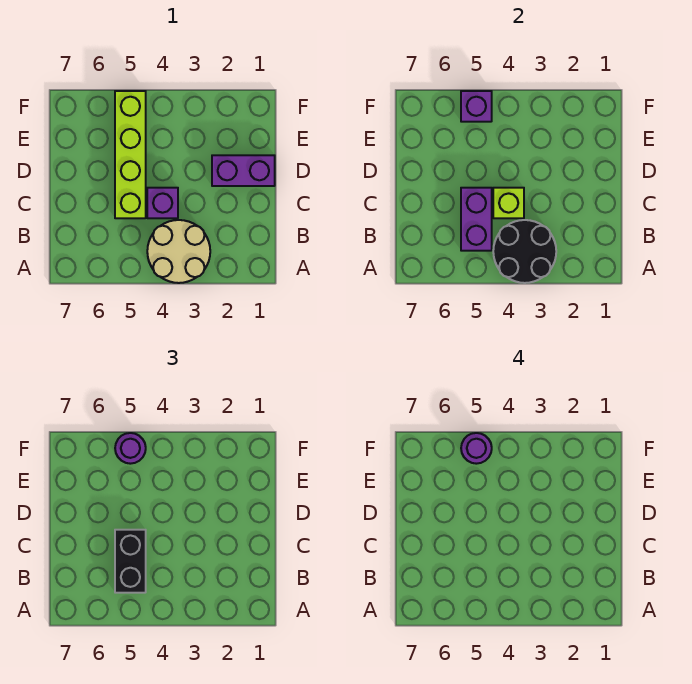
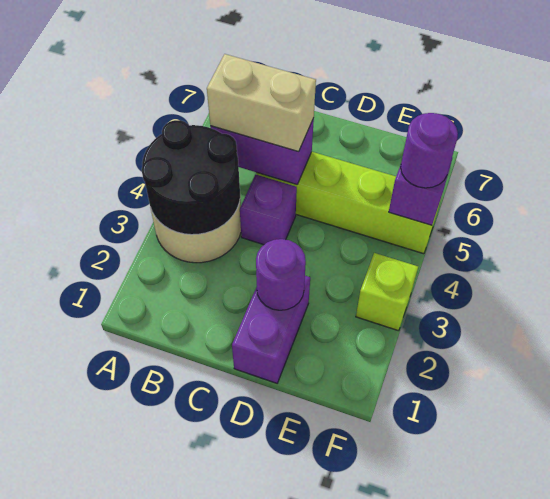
black 1x2 brick [115,530,146,593] -> tan 1x2 brick [207,54,316,151]
lime 1x1 brick [493,188,524,218] -> lime 1x1 brick moved to [356,253,418,331]
purple 1x1 round brick [461,433,492,464] -> purple 1x1 round brick moved to [256,239,306,310]

